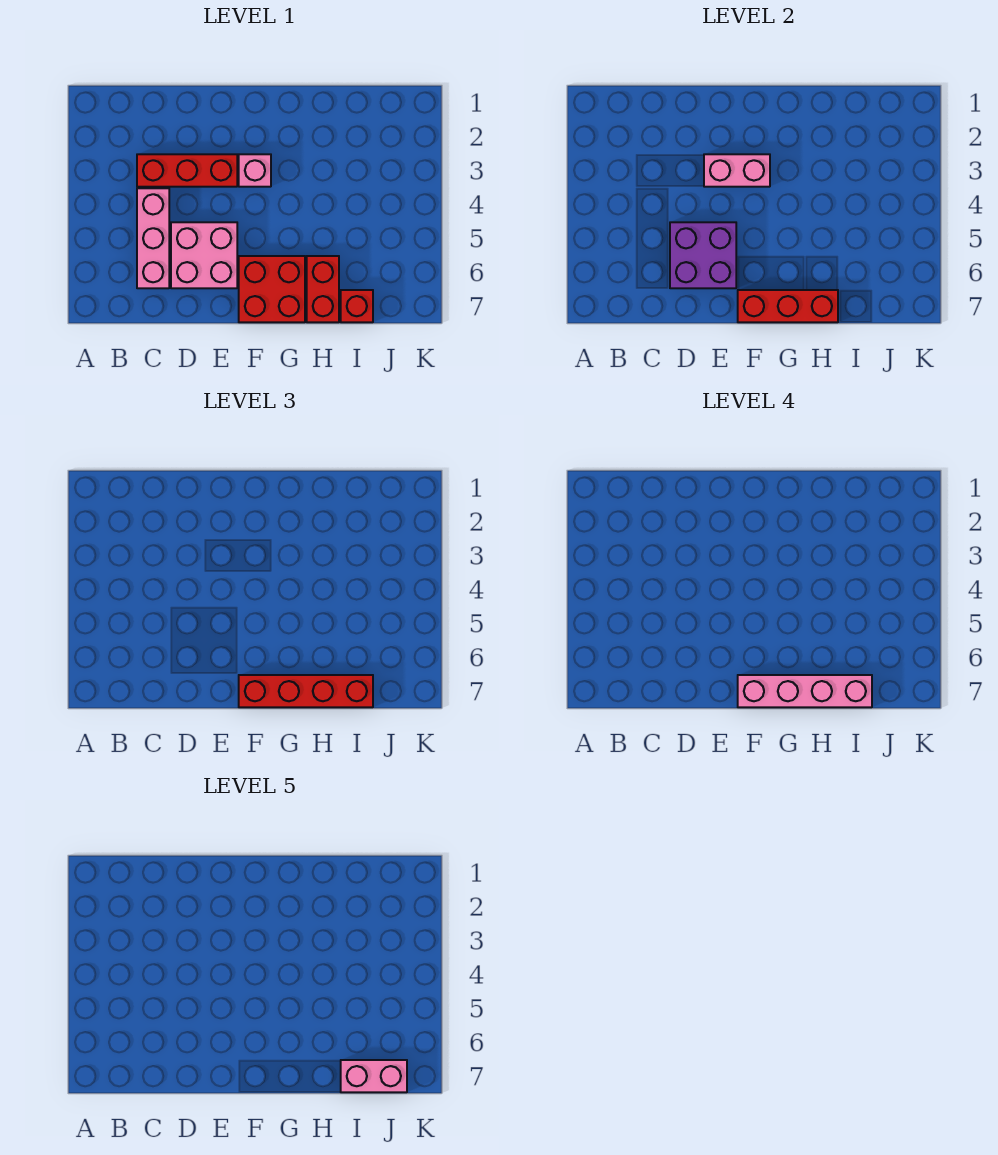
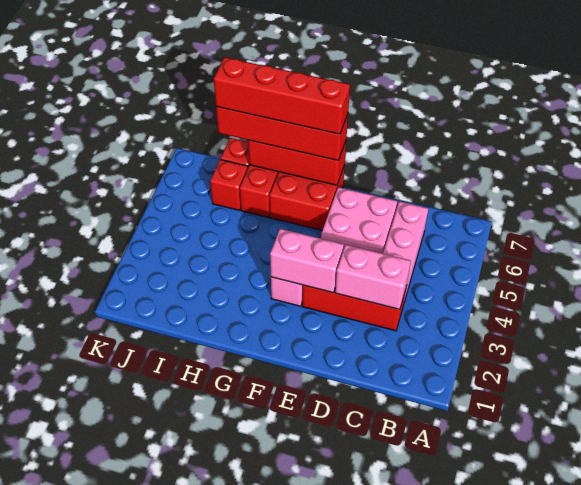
purple 2x2 brick [670,222,736,288] -> none
pink 1x4 brick [738,675,872,707] -> red 1x4 brick [214,57,350,134]
none -> red 1x1 brick [210,159,248,210]
pink 1x2 brick [341,1060,407,1092] -> pink 1x2 brick moved to [335,245,411,309]

